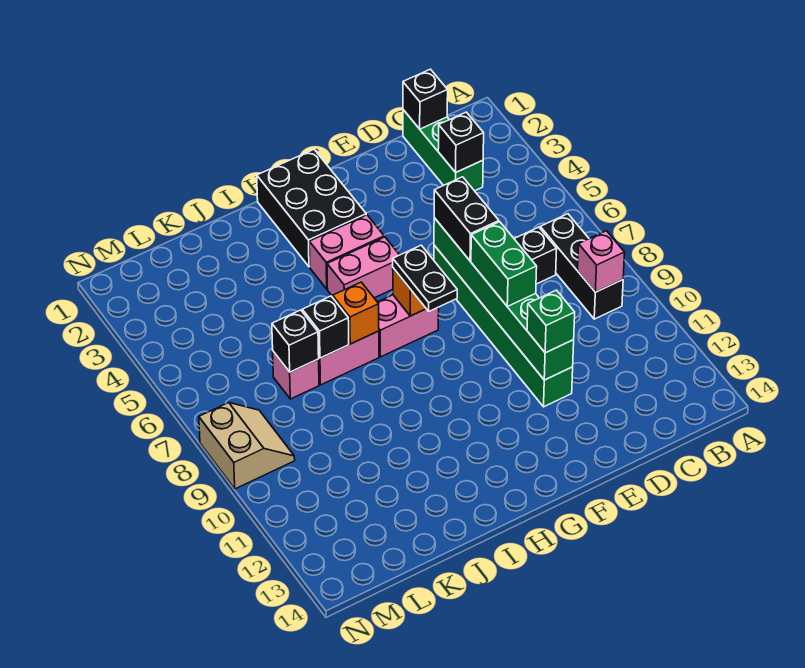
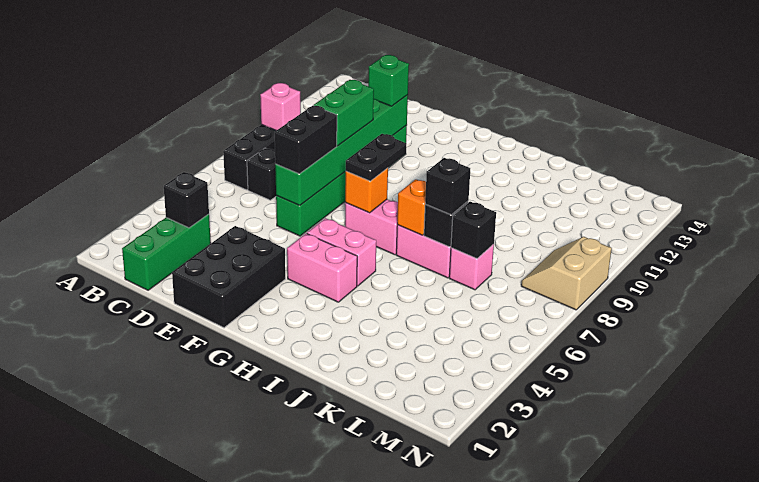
black 1x1 brick [403,69,448,129] -> black 1x1 brick moved to [425,158,470,215]
black 2x3 brick [257,149,366,267] -> black 2x3 brick moved to [172,226,285,328]

